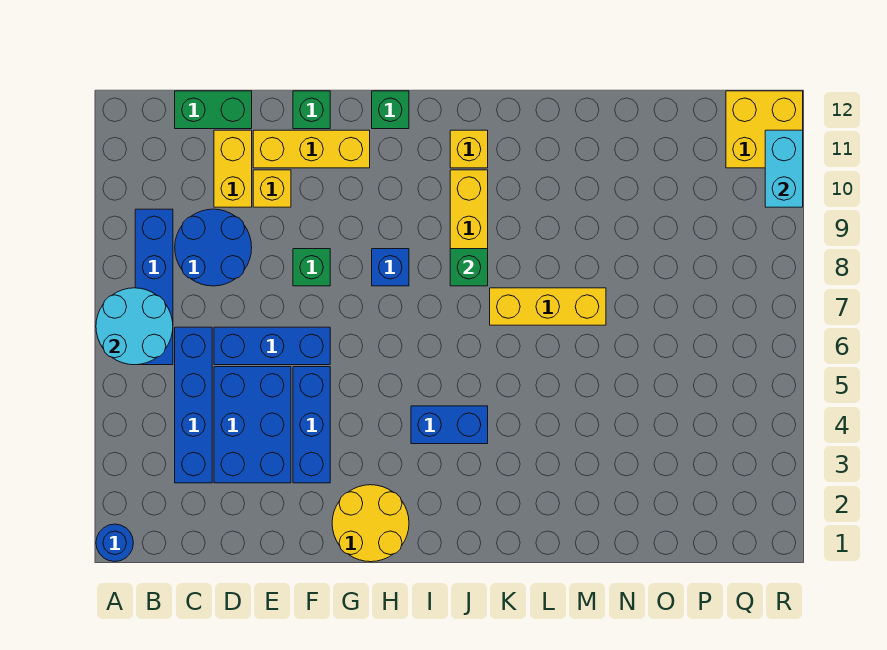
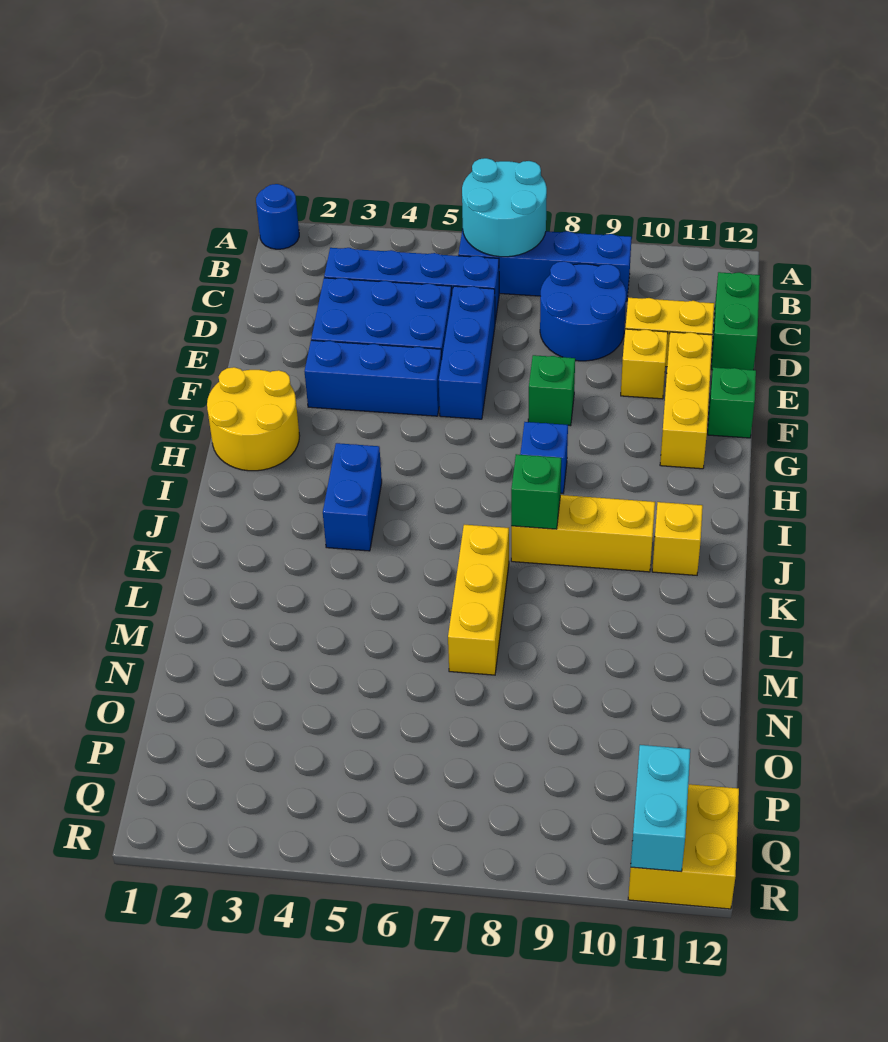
green 1x1 brick [372,91,409,129] -> none
cyan 1x2 brick [765,130,803,207] -> cyan 1x2 brick turned to [631,745,690,871]

